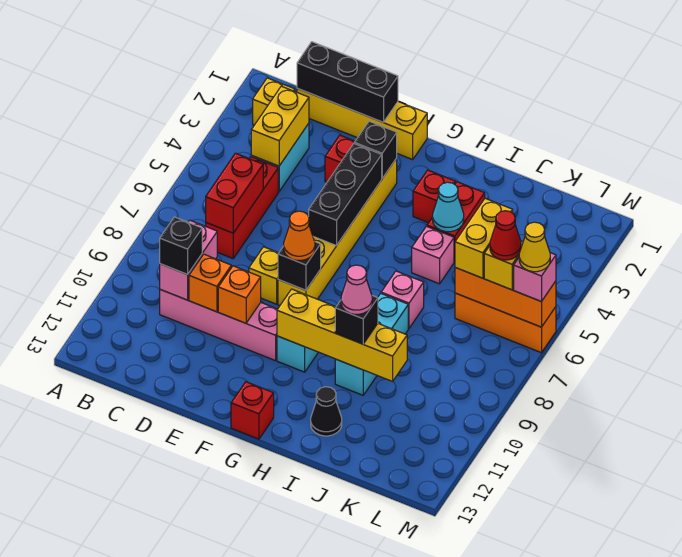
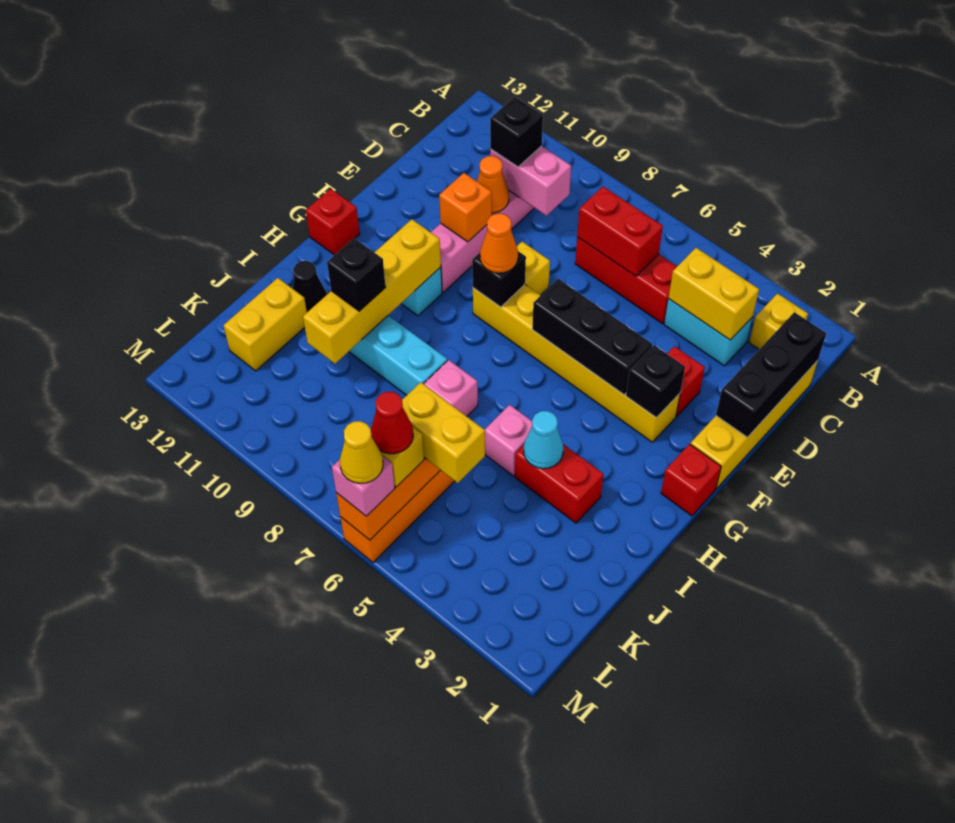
orange 1x1 brick [189,254,231,312] -> orange 1x1 cone [477,156,509,213]
red 1x1 brick [413,170,455,223] -> red 1x1 brick moved to [661,444,721,516]
pink 1x1 cone [341,265,372,314] -> none
none -> yellow 1x2 brick [224,278,307,371]

